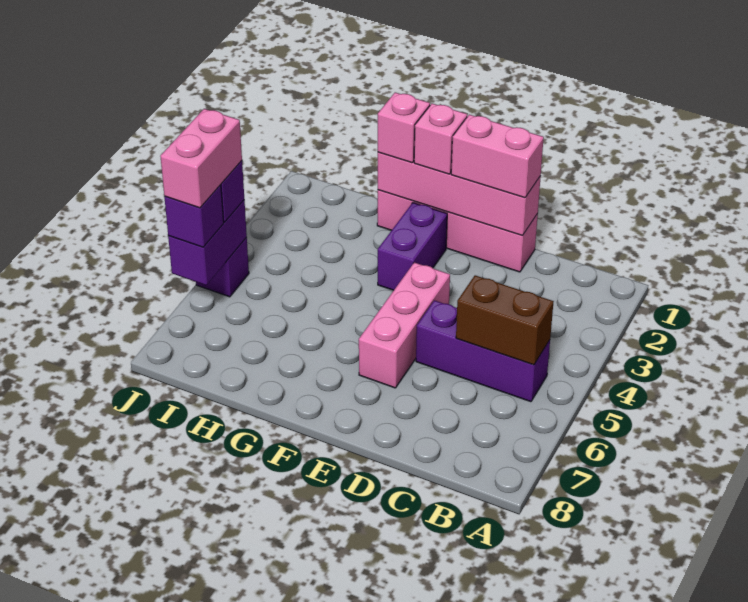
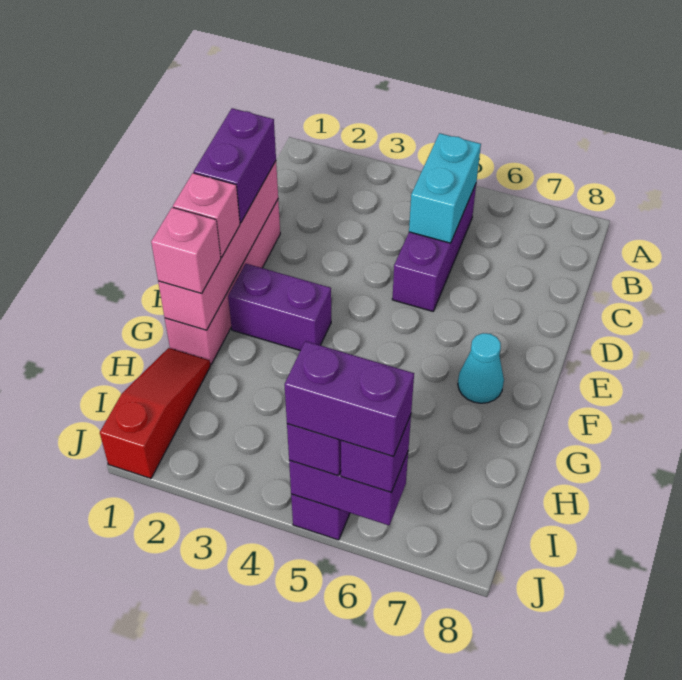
brown 1x2 brick [456,275,554,365] -> cyan 1x2 brick [409,133,481,243]
pink 1x2 brick [451,115,544,198] -> purple 1x2 brick [194,108,276,223]
pink 1x3 brick [359,262,450,388] -> none
none -> cyan 1x1 cone [458,333,504,403]
none -> red 1x3 slope [100,348,210,478]
pink 1x2 brick [160,109,242,208] -> purple 1x2 brick [284,341,414,456]

